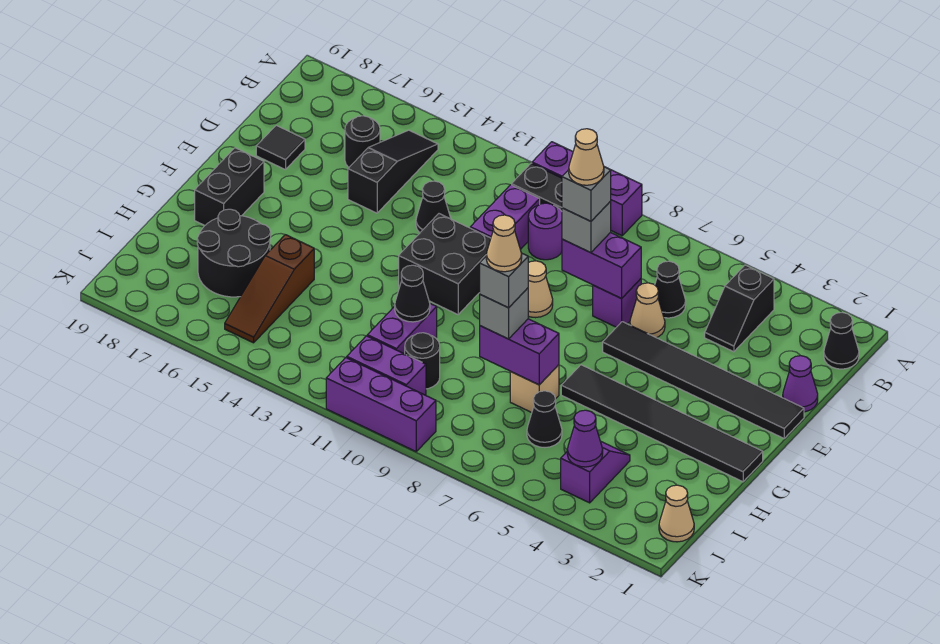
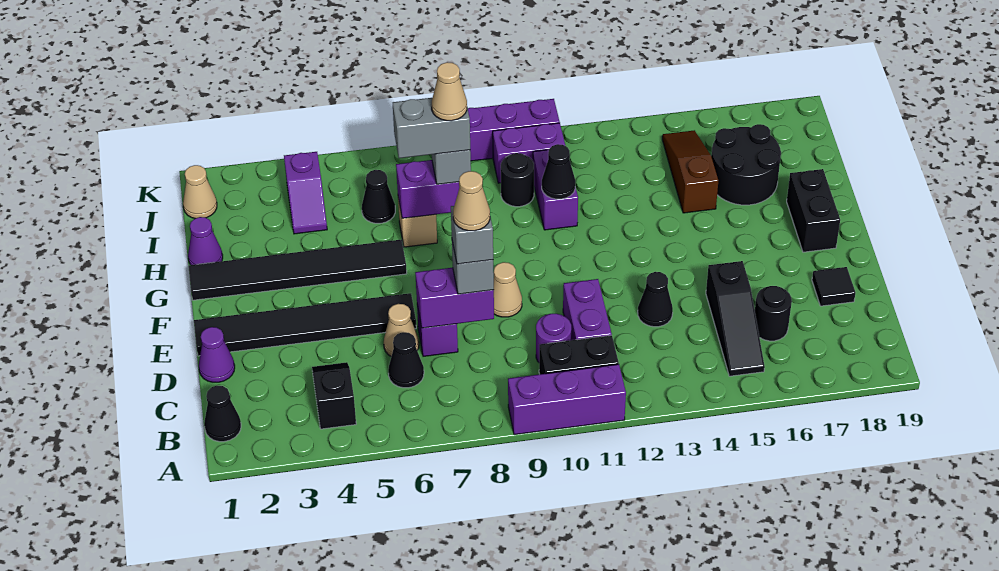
black 2x2 brick [399,214,491,314] -> none
grey 1x1 brick [480,253,528,308] -> grey 1x2 brick [393,98,470,158]
purple 1x1 cone [567,410,603,467] -> purple 1x1 cone moved to [188,217,223,265]

